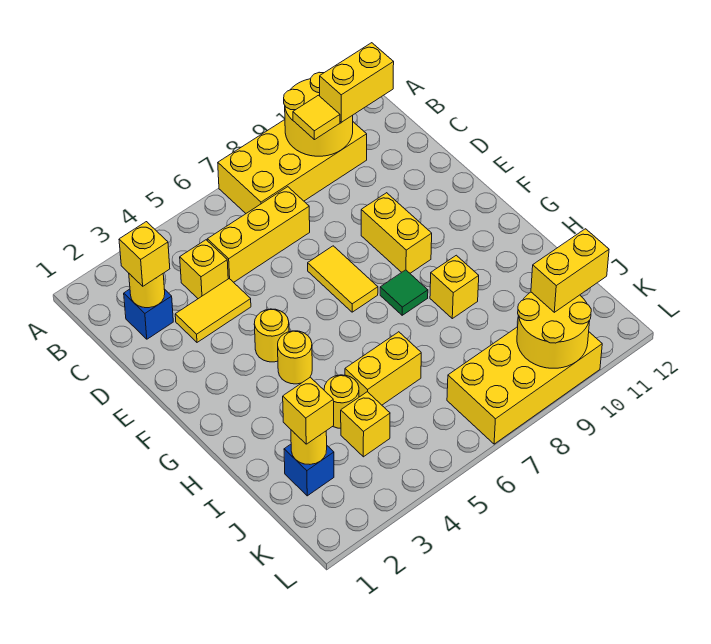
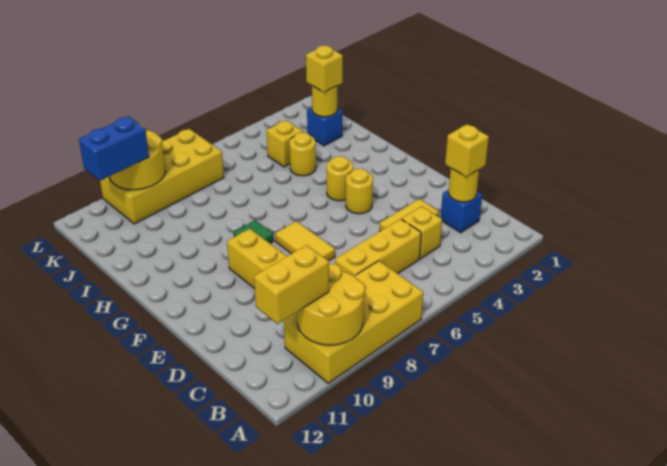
yellow 1x1 tile [293,95,340,140] -> none
yellow 1x1 brick [430,255,479,319] -> none
yellow 1x2 brick [345,332,421,405] -> none
yellow 1x2 brick [531,229,609,312] -> blue 1x2 brick [79,116,149,181]

